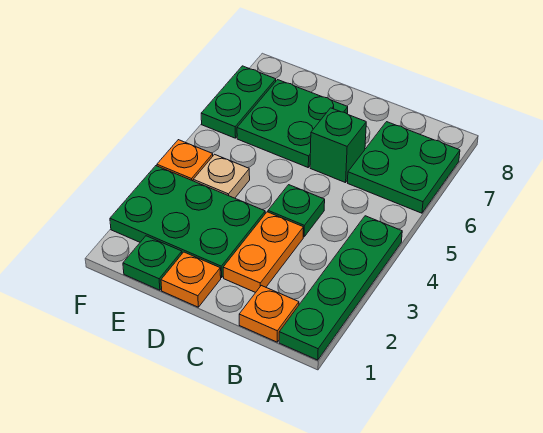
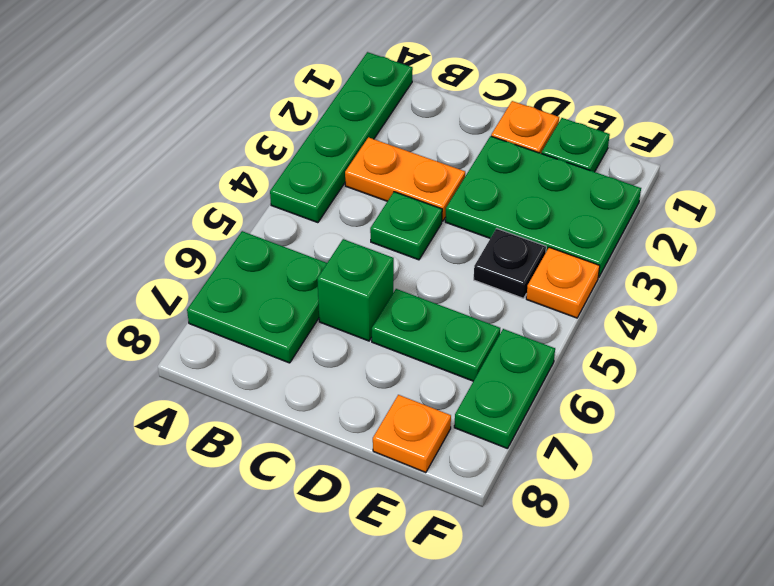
orange 1x1 plate [239,286,299,342] -> orange 1x1 plate moved to [373,395,451,473]
orange 1x2 plate [223,212,303,293] -> orange 1x2 plate turned to [345,137,465,221]
green 2x2 plate [237,80,348,167] -> green 1x2 plate [372,289,500,381]
tan 1x1 plate [193,154,250,198] -> black 1x1 plate [474,228,546,298]

